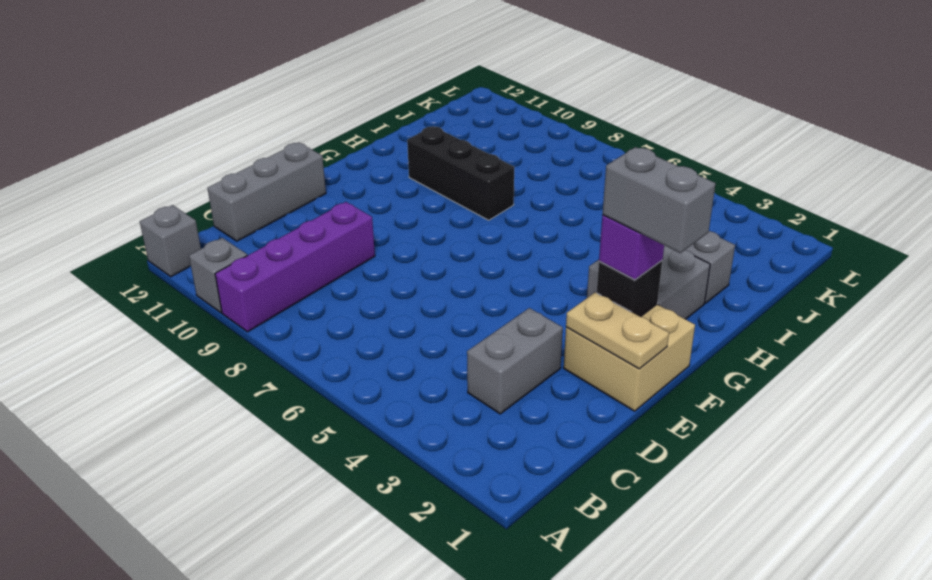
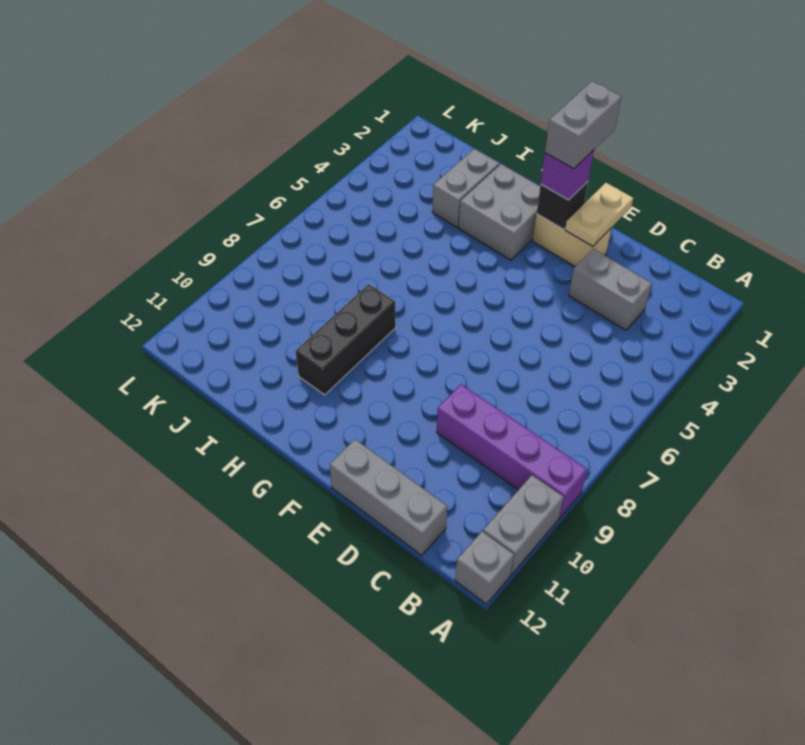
grey 1x1 brick [189,238,247,313] -> grey 1x2 brick [483,475,564,575]
tan 2x2 brick [564,304,695,411] -> tan 1x2 brick [533,214,612,267]

